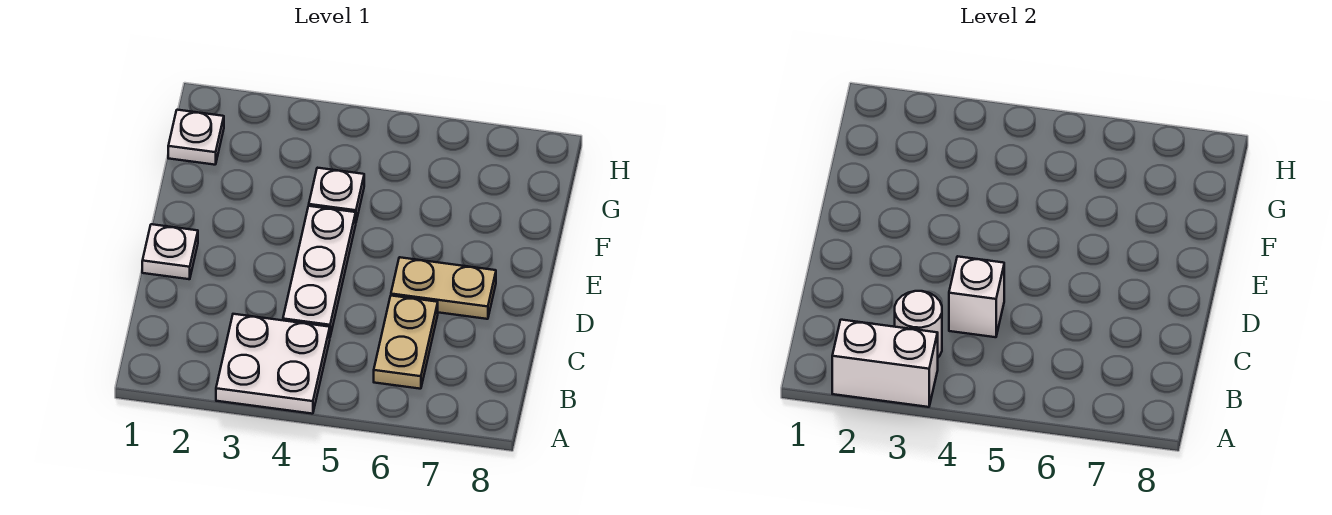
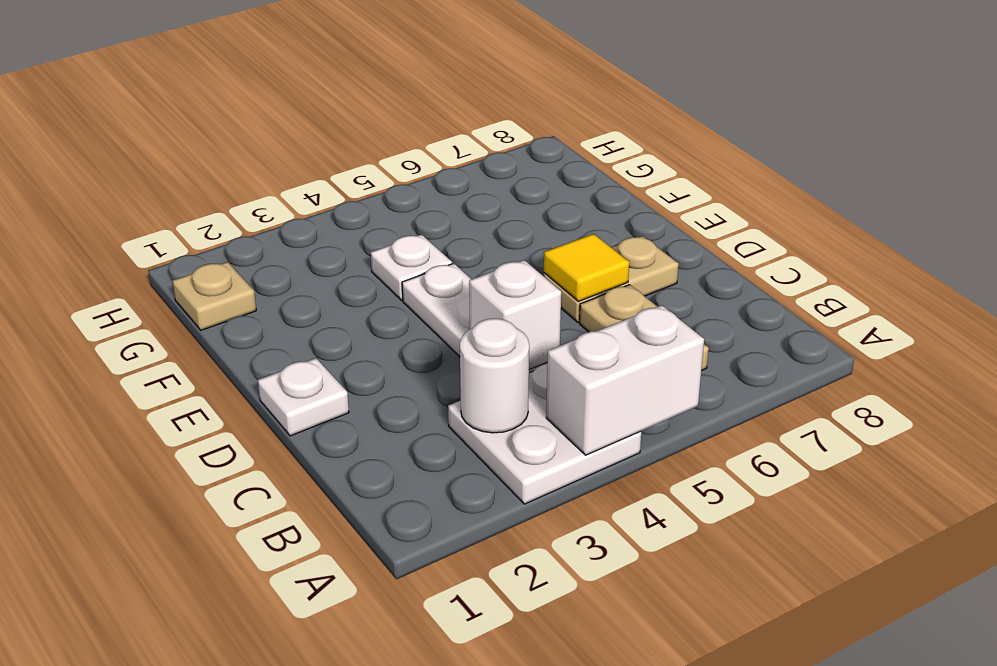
white 1x2 brick [832,320,938,407] -> white 1x2 brick moved to [546,305,704,455]
none -> yellow 1x1 tile [544,234,629,302]
white 1x1 plate [168,110,224,165] -> tan 1x1 plate [173,262,256,330]

